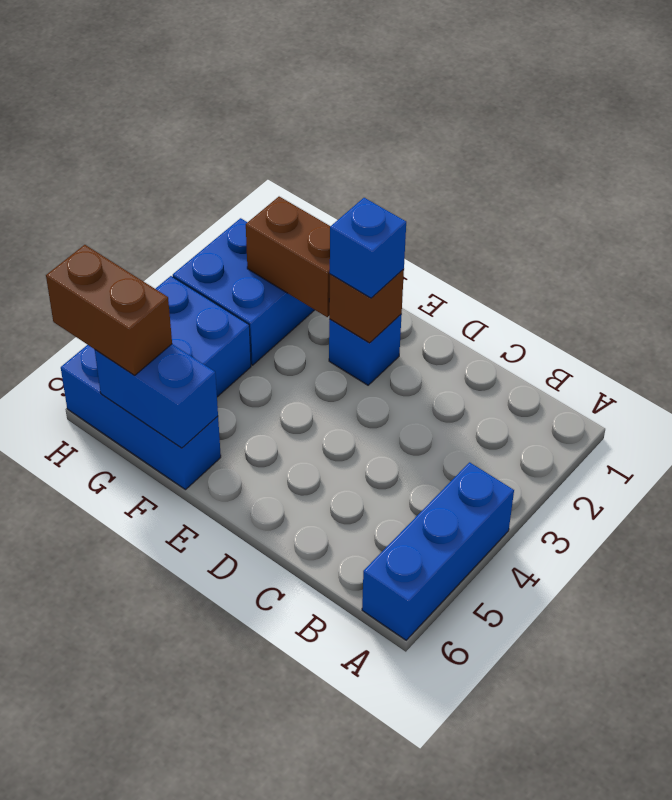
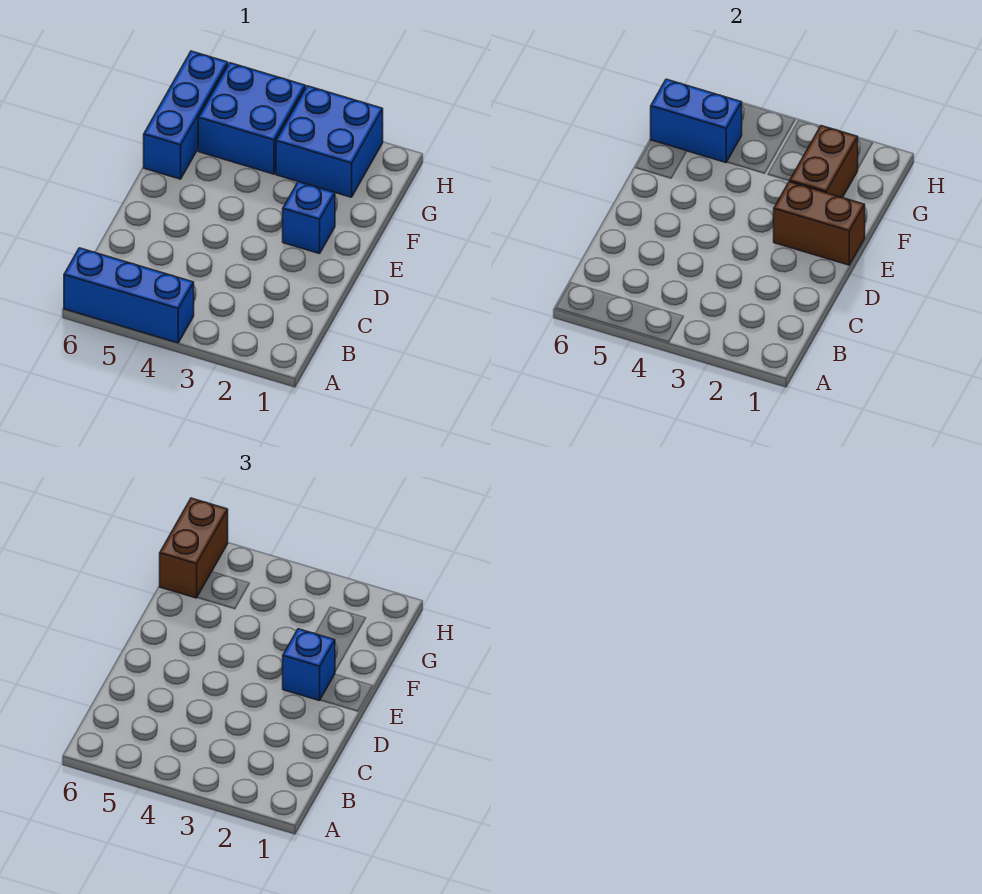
brown 1x1 brick [329,269,404,343] -> brown 1x2 brick [774,182,865,265]
blue 1x2 brick [95,344,218,448] -> blue 1x2 brick turned to [651,79,742,163]

